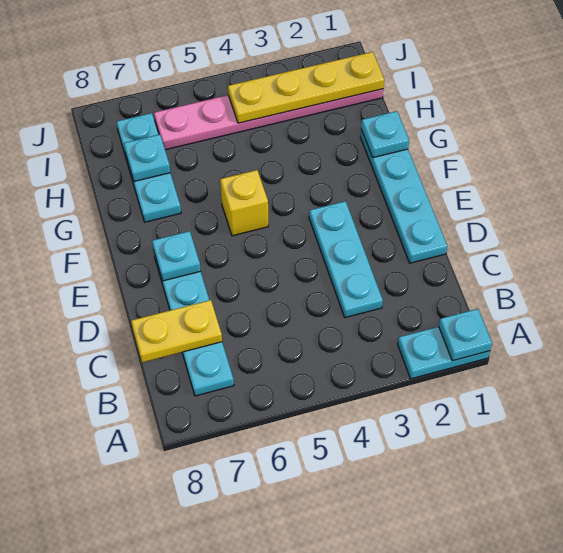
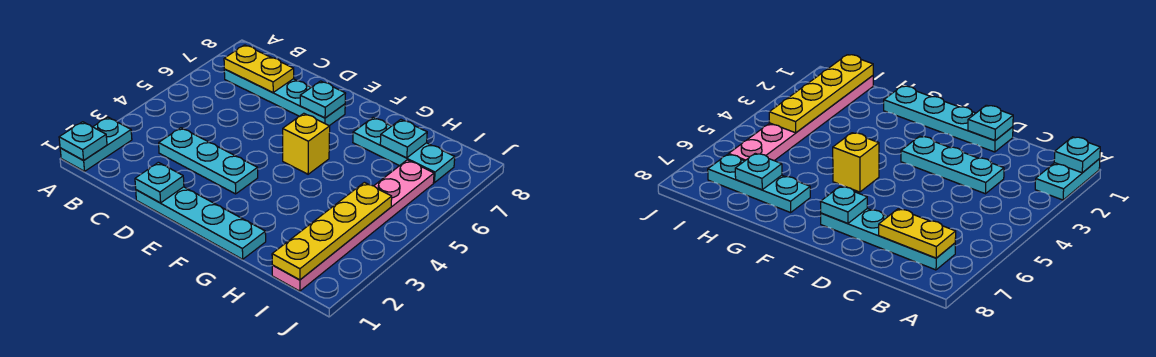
yellow 1x2 plate [131,300,222,362] -> yellow 1x2 plate turned to [224,45,294,93]
cyan 1x1 plate [361,111,409,158] -> cyan 1x1 plate moved to [135,162,184,203]

